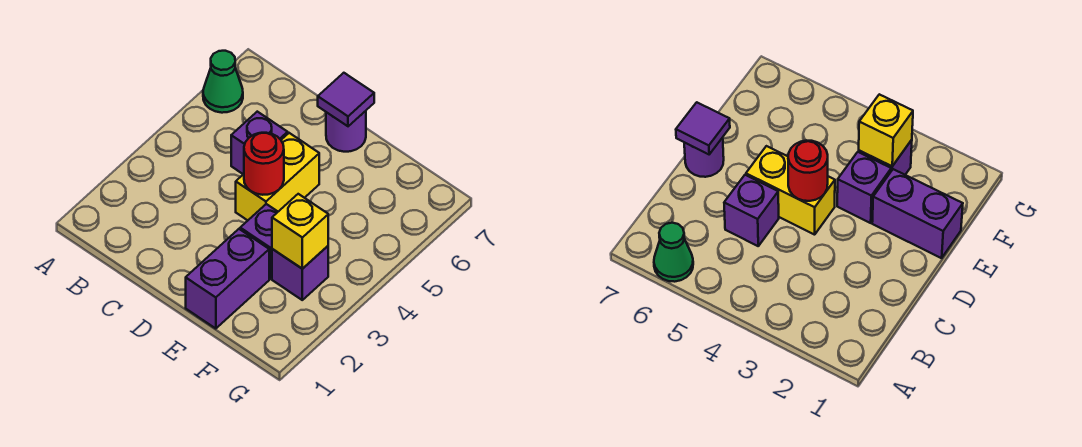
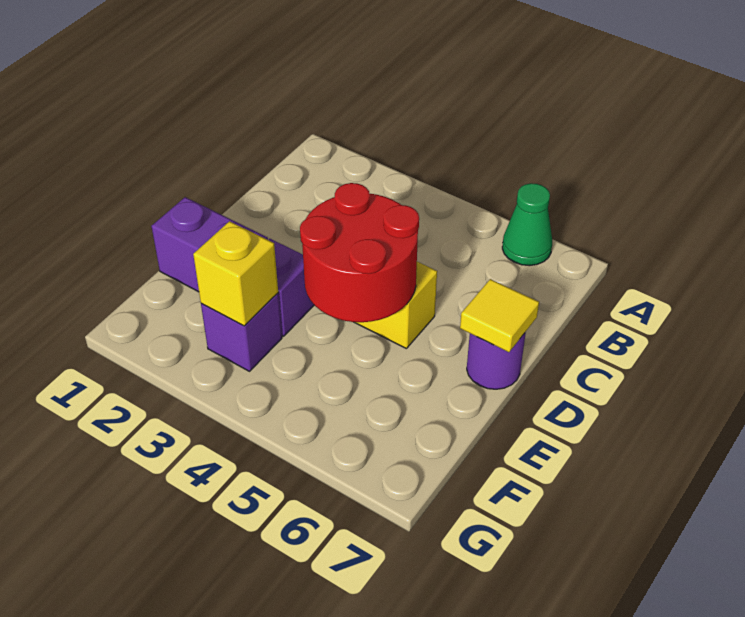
purple 1x1 brick [231,112,288,174] -> none
red 1x1 round brick [244,133,284,195] -> red 2x2 round brick [300,183,419,322]
purple 1x1 tile [318,73,374,126] -> yellow 1x1 tile [460,279,539,352]

